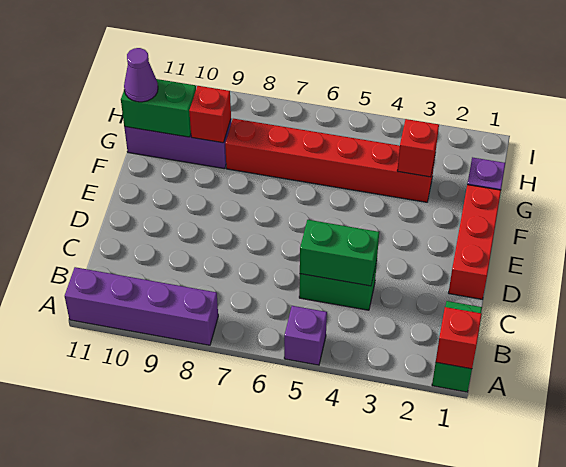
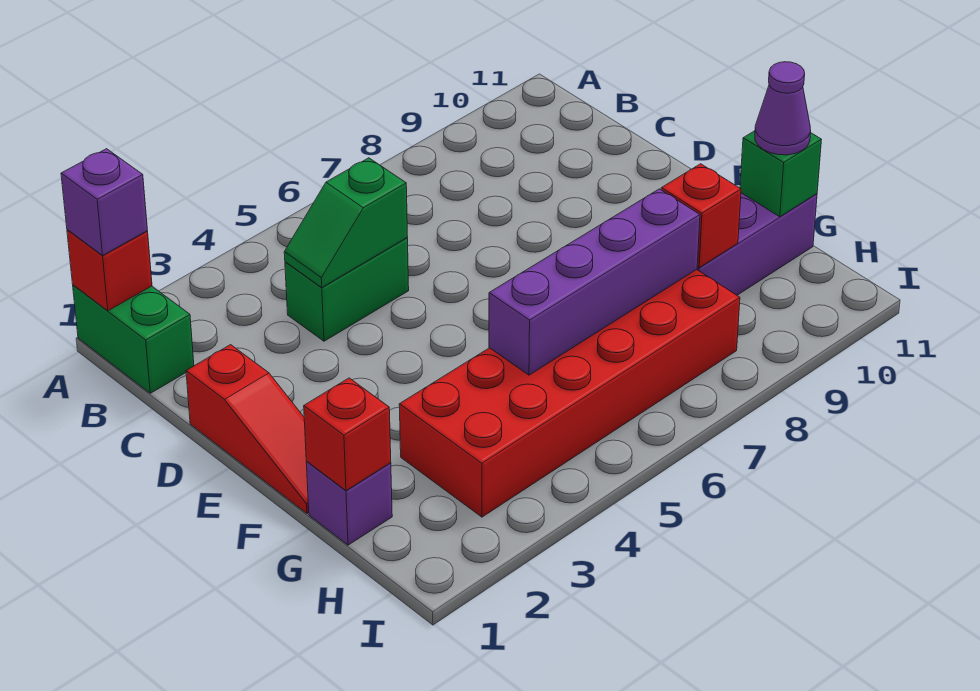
purple 1x1 brick [284,306,327,365] -> purple 1x1 brick moved to [61,149,148,255]
purple 1x4 brick [65,267,218,345] -> purple 1x4 brick moved to [489,189,700,375]
green 1x2 brick [300,220,379,286] -> green 1x2 slope [284,158,407,288]
red 1x3 brick [449,185,501,299] -> red 1x3 slope [186,345,309,513]
red 1x6 brick [225,119,435,202] -> red 2x6 brick [399,270,740,517]
red 1x1 brick [397,119,439,177] -> red 1x1 brick moved to [304,378,391,491]
green 1x2 brick [121,79,196,137] -> green 1x1 brick [740,131,822,217]

